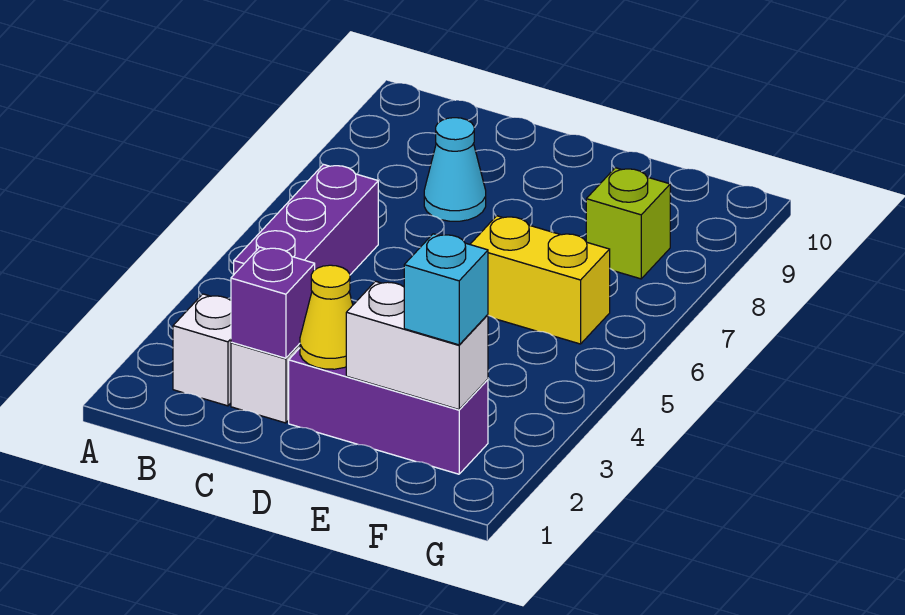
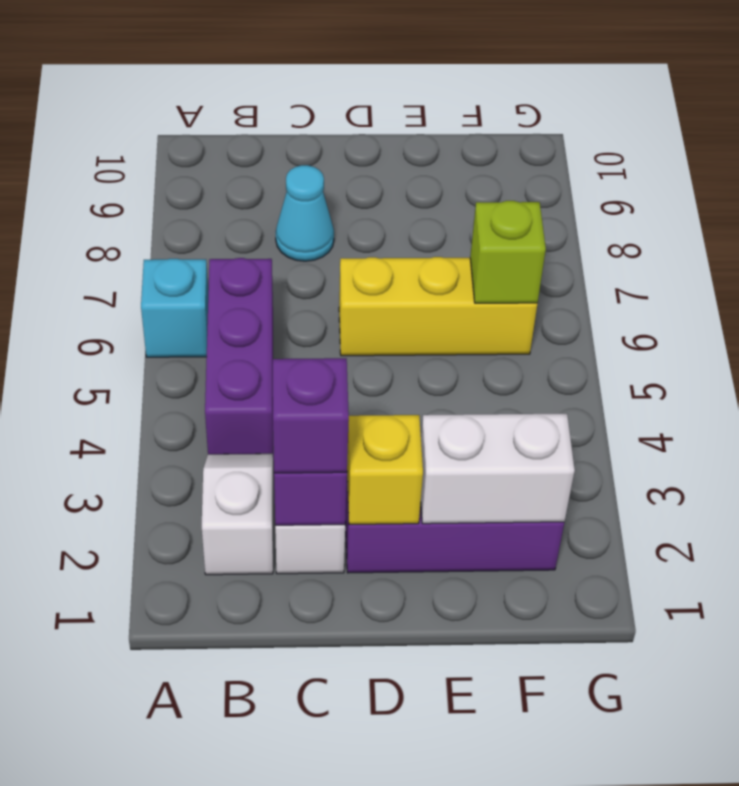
none -> purple 1x1 brick [273,358,349,473]
yellow 1x1 cone [300,265,353,369] -> yellow 1x1 brick [347,415,423,524]
yellow 1x2 brick [470,216,610,344] -> yellow 1x3 brick [339,257,537,356]
cyan 1x1 brick [404,234,488,345] -> cyan 1x1 brick moved to [141,259,208,357]
lime 1x1 brick [586,168,670,279] -> lime 1x1 brick moved to [470,201,546,303]

